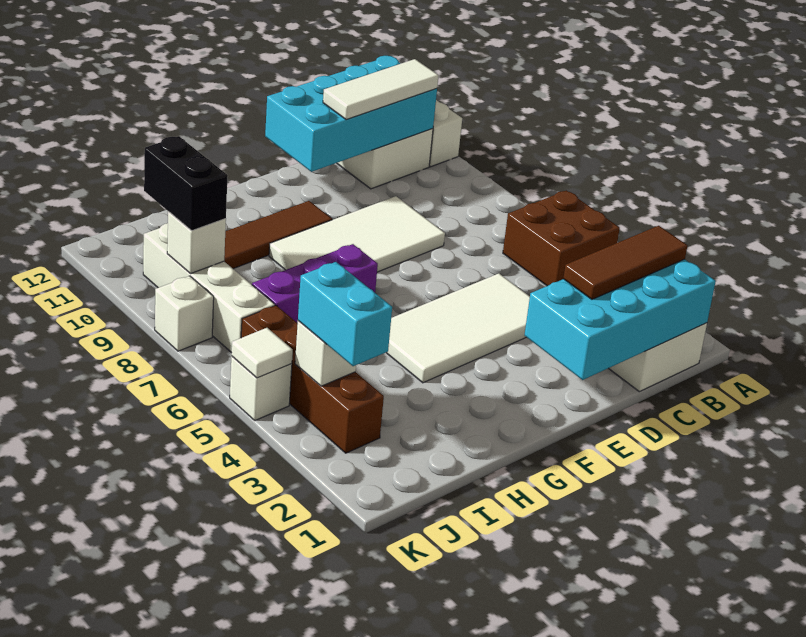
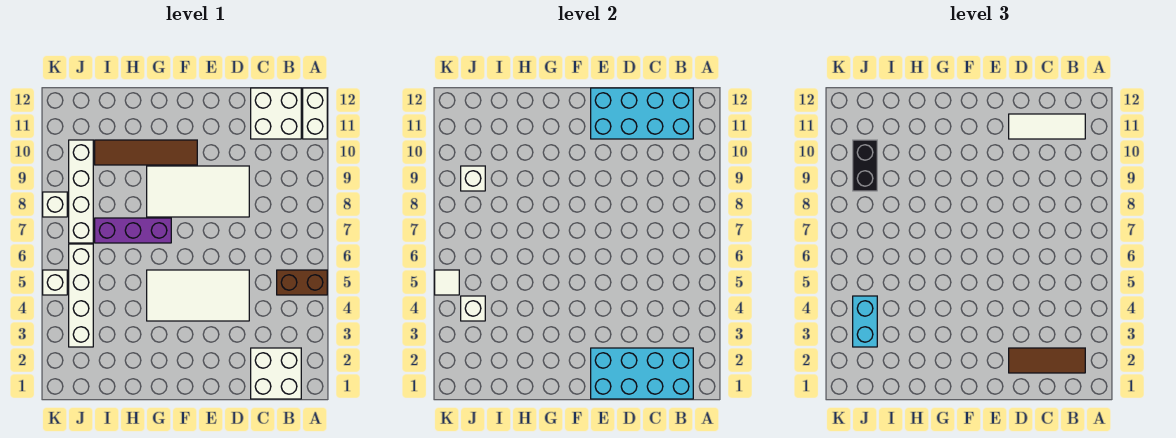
brown 2x2 brick [503,190,620,286] -> brown 1x2 brick [277,270,327,295]
brown 1x4 brick [241,305,384,453] -> white 1x4 brick [69,244,93,347]

